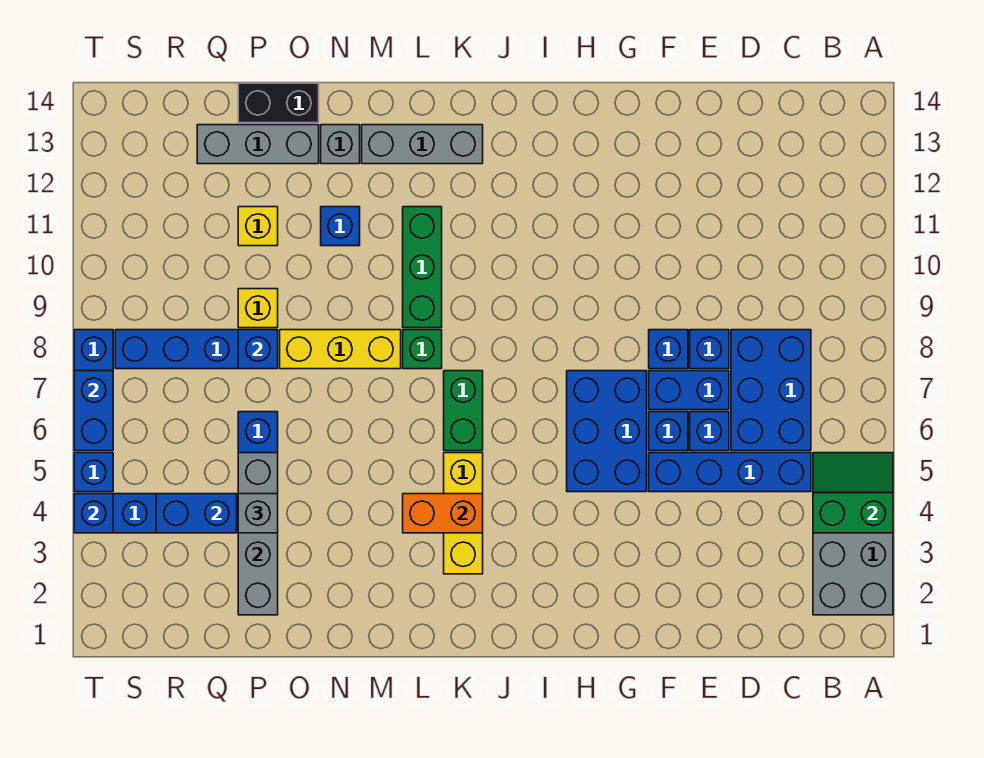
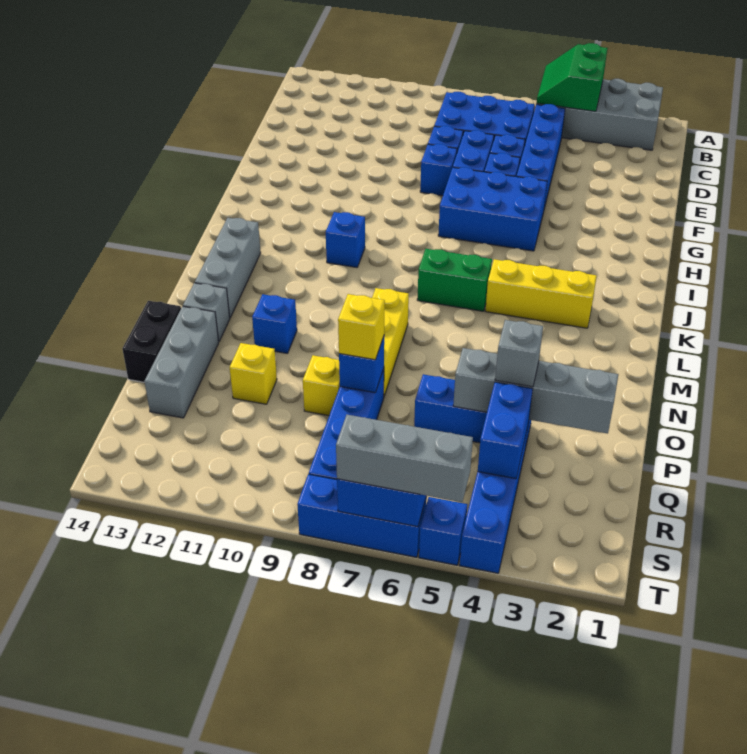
orange 1x2 brick [403,494,483,533] -> none
green 1x1 brick [403,330,442,369] -> none
green 1x3 brick [403,207,442,328] -> none
none -> yellow 1x1 brick [338,294,385,360]
blue 1x1 brick [74,494,113,533] -> blue 1x1 brick moved to [326,212,365,267]
none -> grey 1x3 brick [336,415,473,502]

